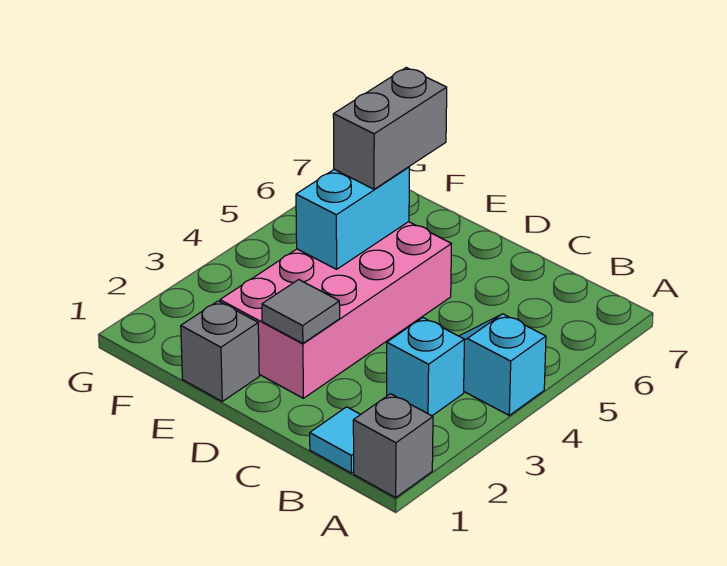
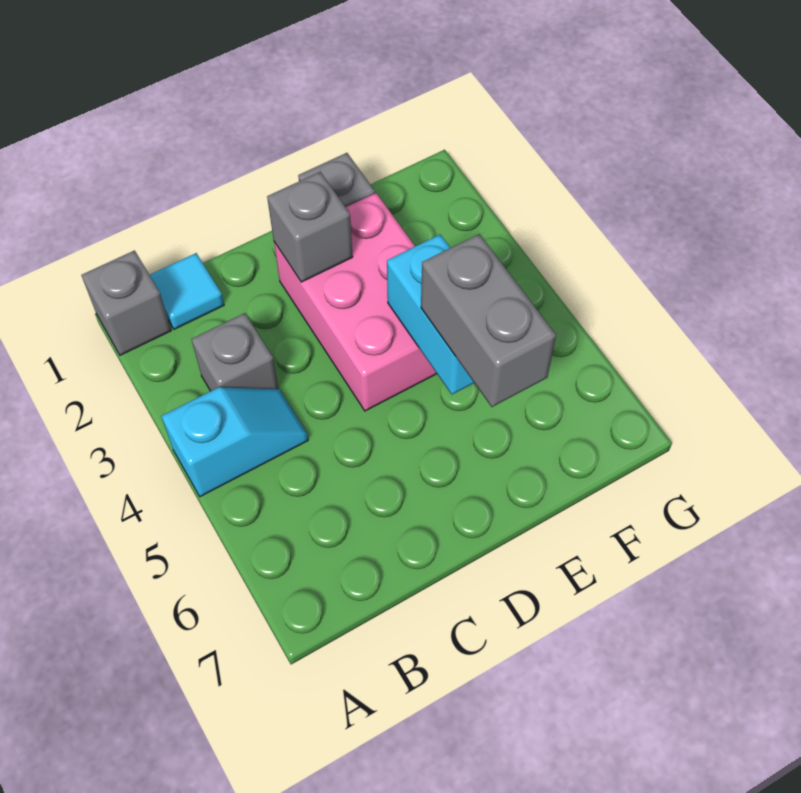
cyan 1x1 brick [387,318,464,416] -> grey 1x1 brick [191,313,278,391]
pink 2x4 brick [220,222,451,398] -> pink 2x3 brick [274,193,437,411]
grey 1x1 tile [262,280,340,343] -> grey 1x1 brick [267,172,353,282]

